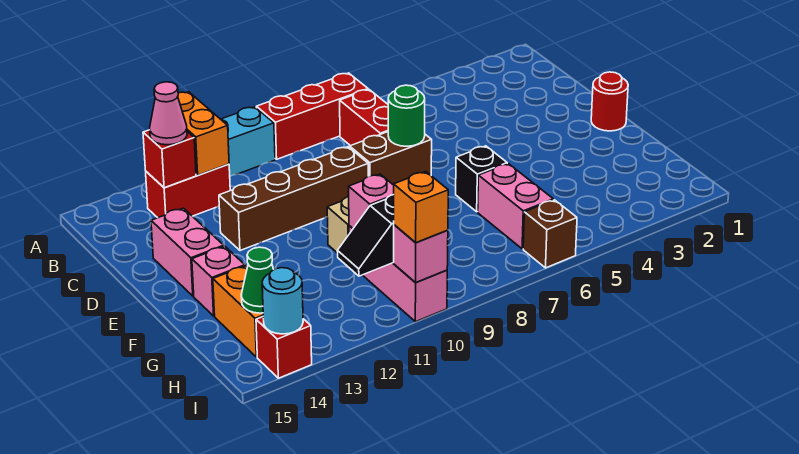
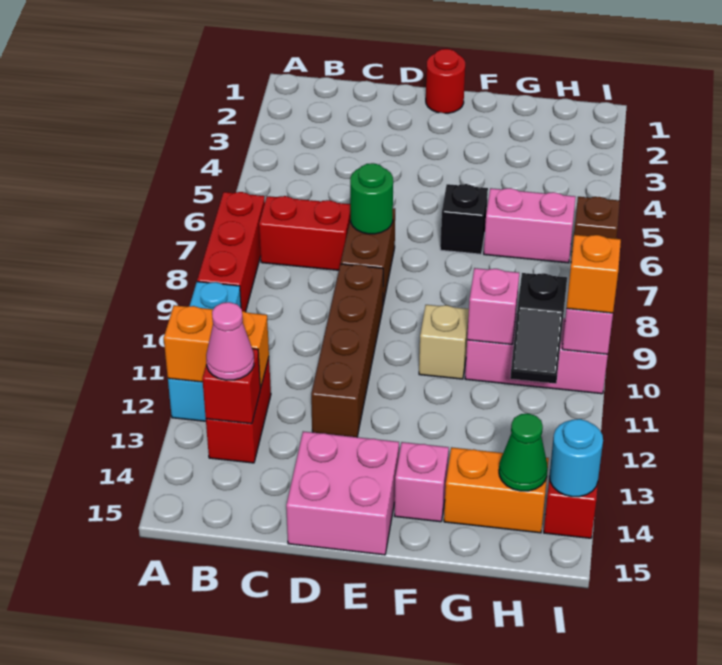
pink 1x2 brick [151,208,224,296] -> pink 2x2 brick [286,431,399,555]

